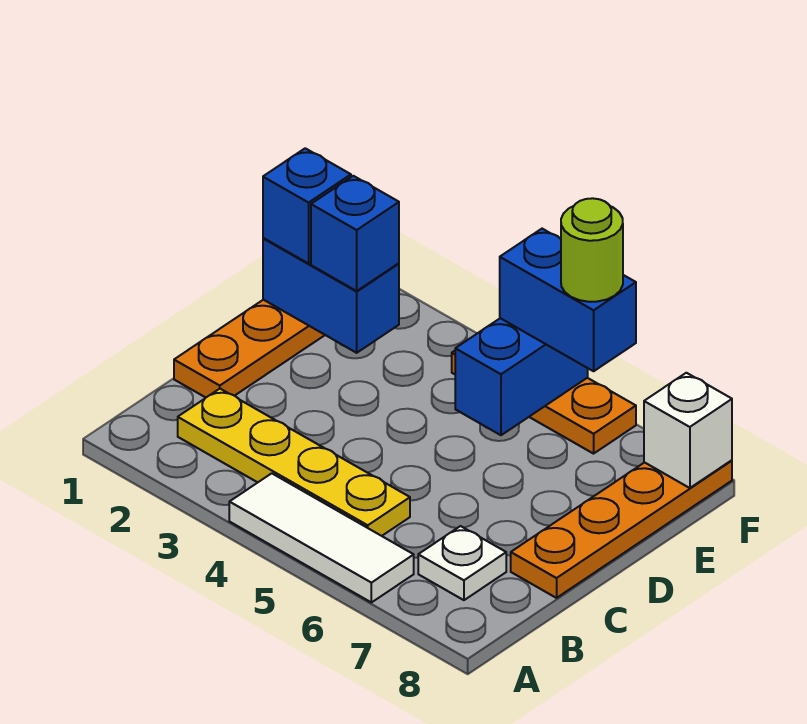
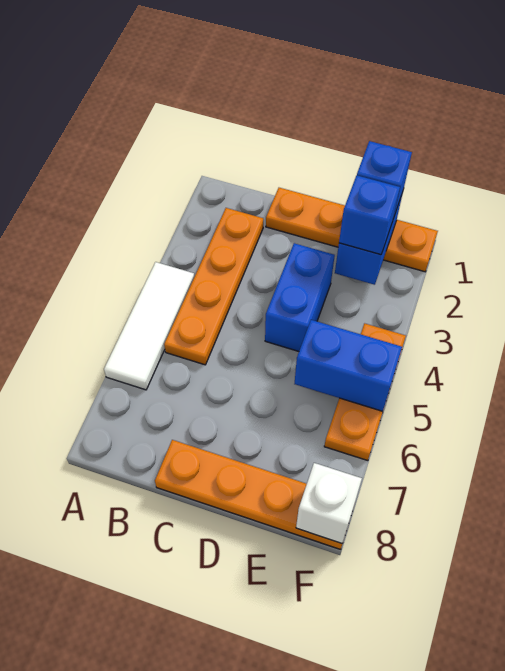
yellow 1x4 plate [178,389,410,536] -> orange 1x4 plate [164,208,263,365]
white 1x1 plate [418,526,506,600] -> none
blue 1x2 brick [500,229,636,371] -> blue 1x2 brick moved to [265,243,335,351]
lime 1x1 round brick [561,198,623,302] -> none

